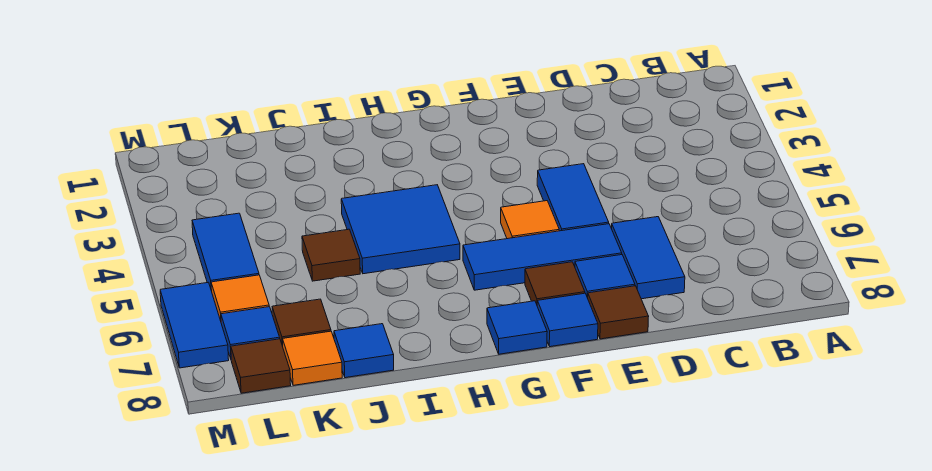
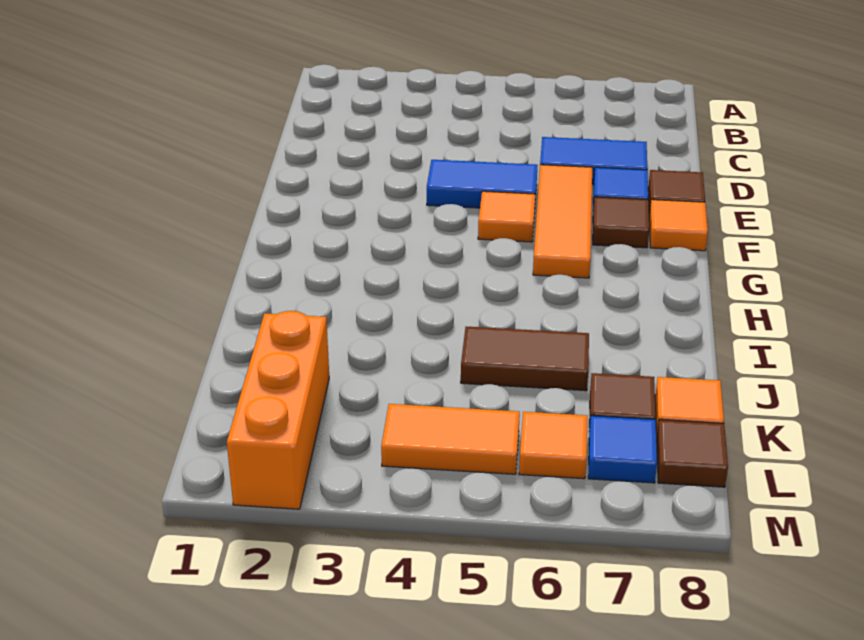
blue 1x3 tile [463,224,622,290] -> orange 1x3 tile [533,165,592,278]
blue 1x1 tile [537,293,598,347] -> orange 1x1 tile [649,200,708,251]
blue 1x1 tile [487,301,547,354] -> none
blue 2x2 tile [341,185,460,274] -> none
brown 1x1 tile [302,229,360,281] -> brown 1x2 tile [461,327,589,391]
blue 1x1 tile [334,324,394,378] -> none
none -> orange 1x3 brick [227,311,329,509]
blue 1x2 tile [192,213,259,291] -> orange 1x2 tile [381,404,520,474]
blue 1x2 tile [160,282,229,368] -> none

